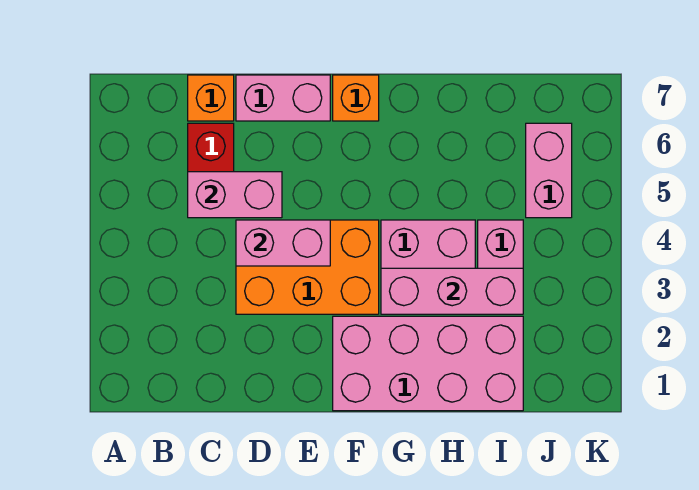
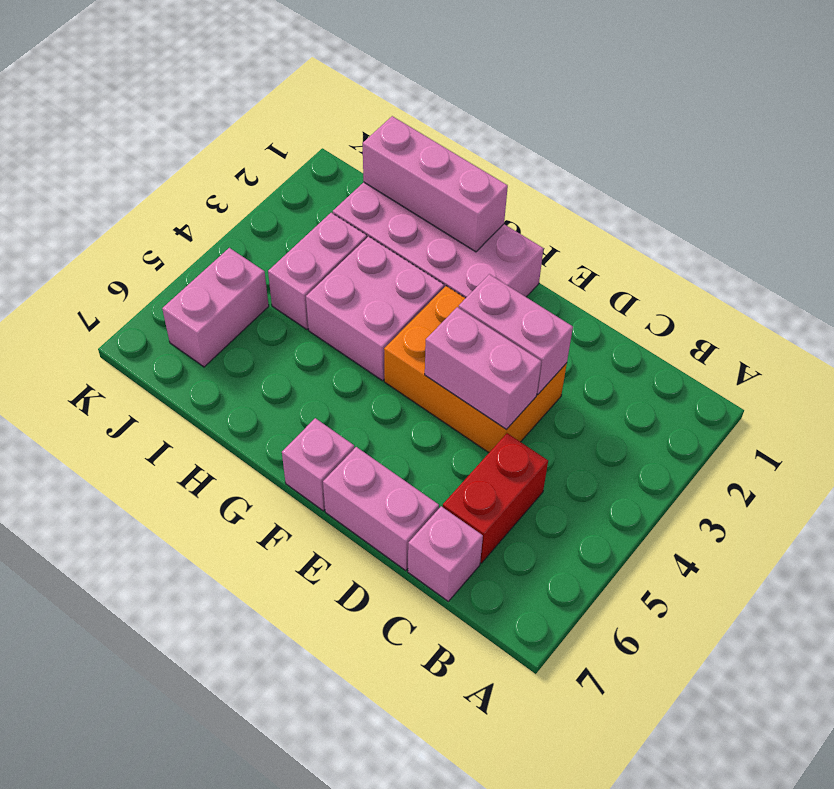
pink 1x2 brick [188,172,282,218] -> pink 1x2 brick moved to [459,274,573,394]
orange 1x1 brick [188,75,234,121] -> pink 1x1 brick [408,506,483,601]
orange 1x1 brick [333,75,379,121] -> pink 1x1 brick [282,418,354,511]
pink 1x3 brick [381,268,523,314] -> pink 1x3 brick moved to [363,116,508,252]

